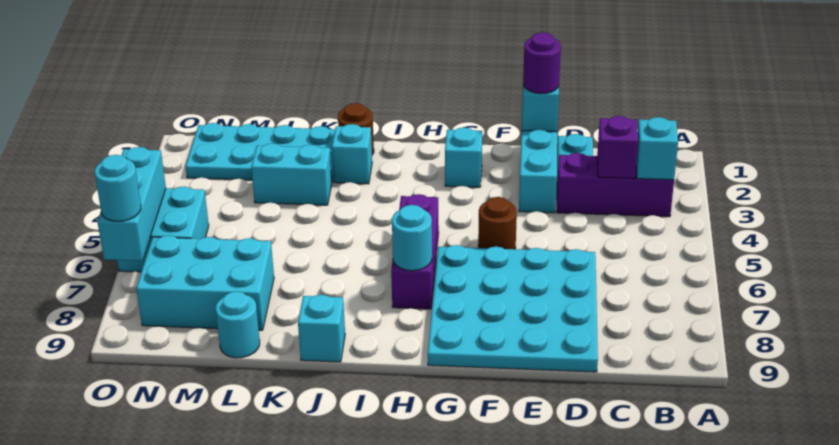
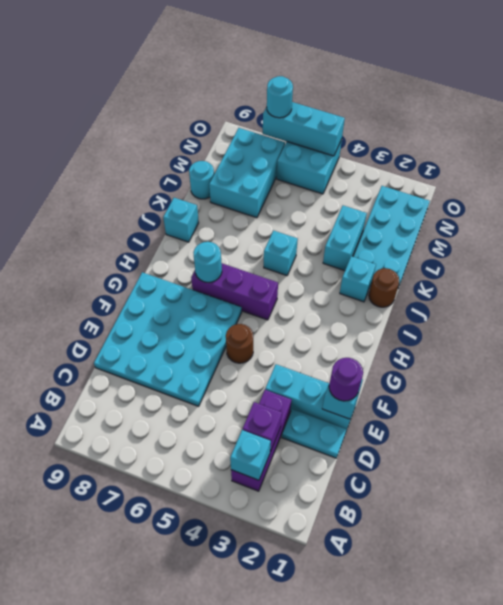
cyan 1x1 brick [445,127,482,187] -> cyan 1x1 brick moved to [264,231,298,276]

